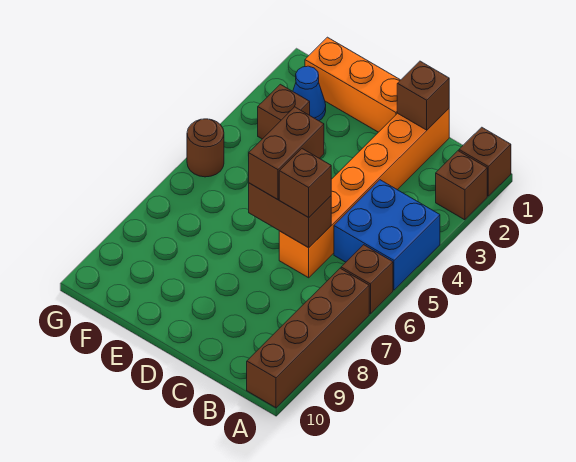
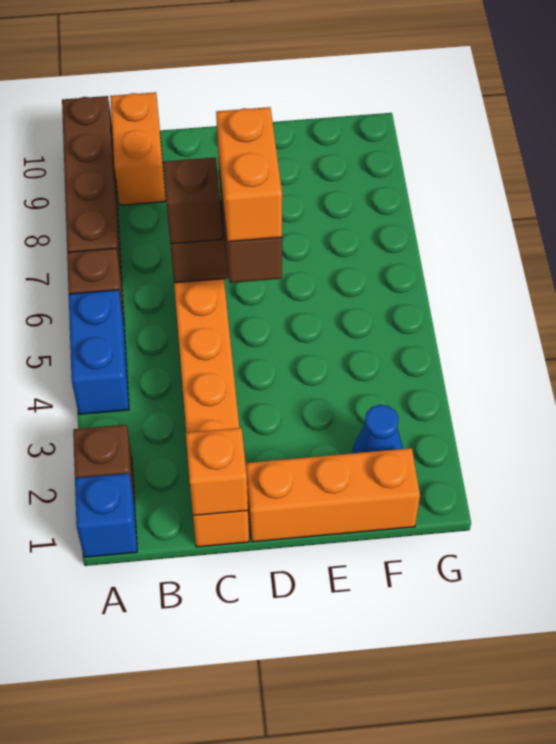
brown 1x1 brick [459,127,511,196] -> blue 1x1 brick [75,473,137,557]
blue 2x2 brick [334,180,440,290] -> blue 1x2 brick [69,290,129,414]
none -> orange 1x2 brick [110,92,166,205]
brown 1x1 brick [397,61,449,130] -> orange 1x1 brick [186,428,248,516]
none -> orange 1x2 brick [216,107,282,242]
brown 1x1 brick [258,84,310,139] -> none
brown 1x1 round brick [187,119,224,177] -> none

